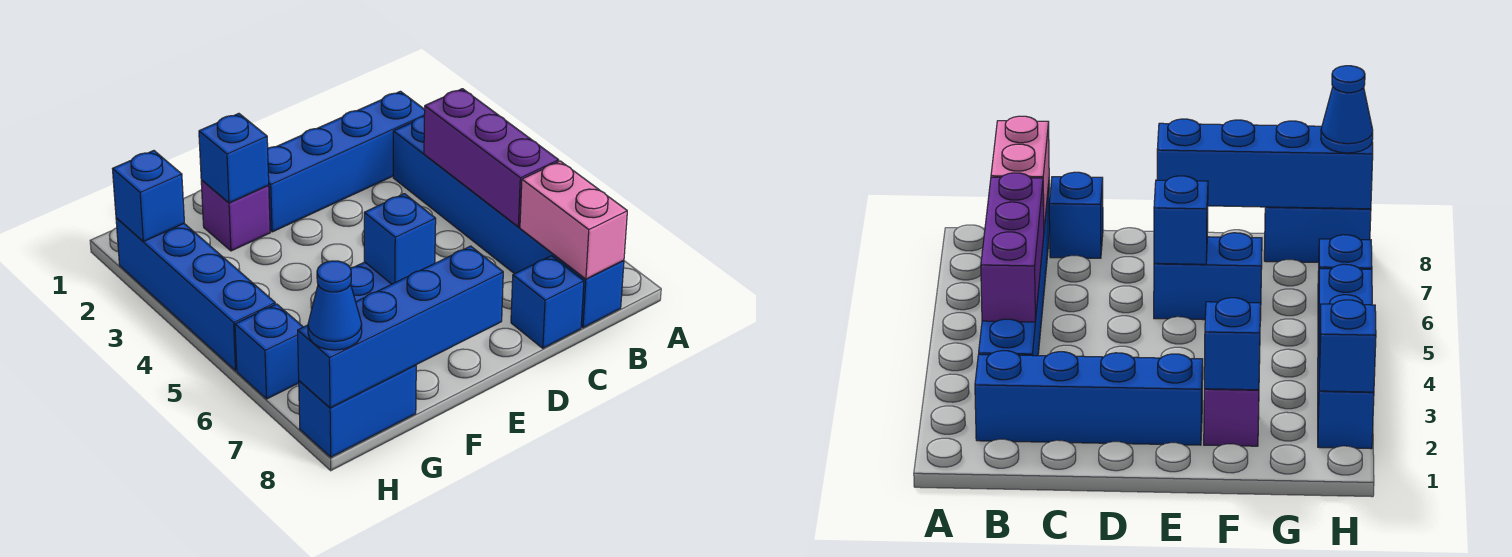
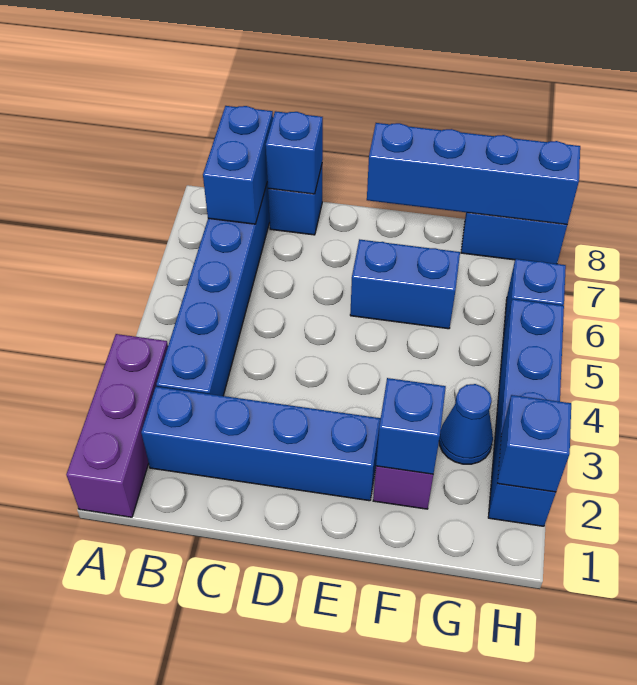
purple 1x3 brick [424,89,559,227] -> purple 1x3 brick moved to [66,334,168,517]
pink 1x2 brick [520,161,627,279] -> blue 1x2 brick [203,106,273,224]
blue 1x1 brick [364,194,436,284] -> blue 1x1 brick moved to [266,111,323,194]
blue 1x1 cone [308,261,362,350] -> blue 1x1 cone moved to [439,384,493,464]

